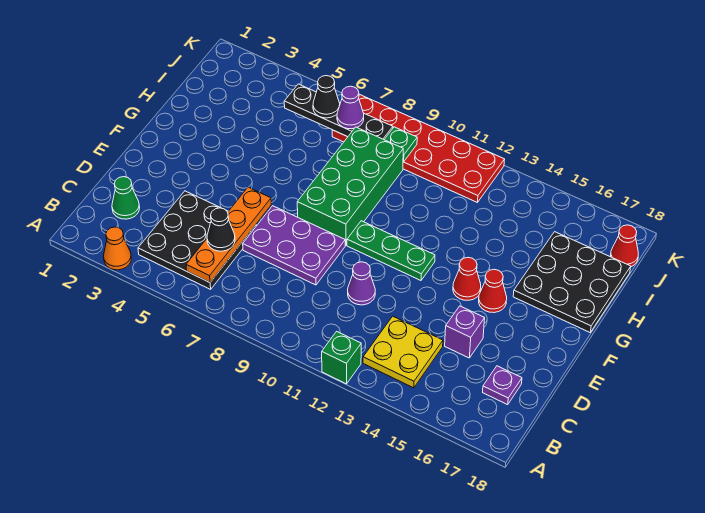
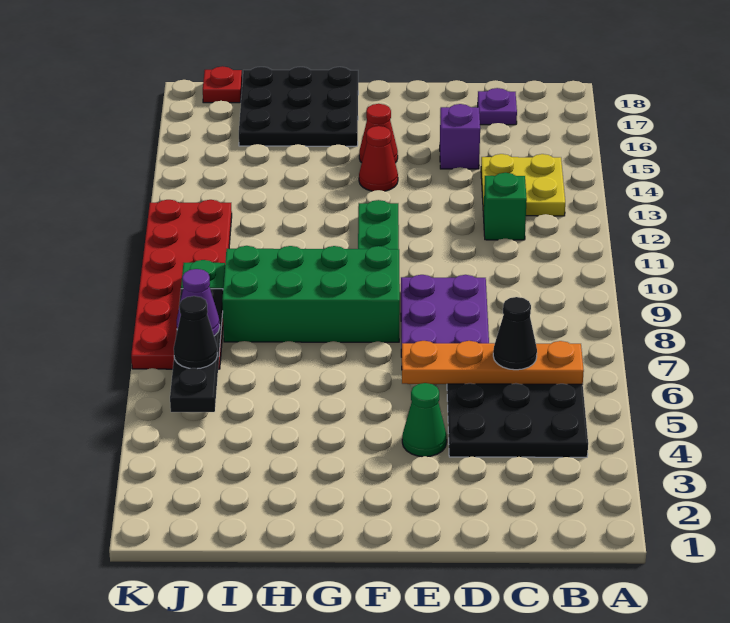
orange 1x1 cone [103,227,131,270] -> none
green 1x1 brick [322,331,361,384] -> green 1x1 brick moved to [483,173,527,240]
green 1x1 cone [112,177,140,219] -> green 1x1 cone moved to [402,383,447,457]
purple 1x1 cone [348,262,375,305] -> none
red 1x1 cone [611,225,638,267] -> red 1x1 plate [203,66,242,103]

